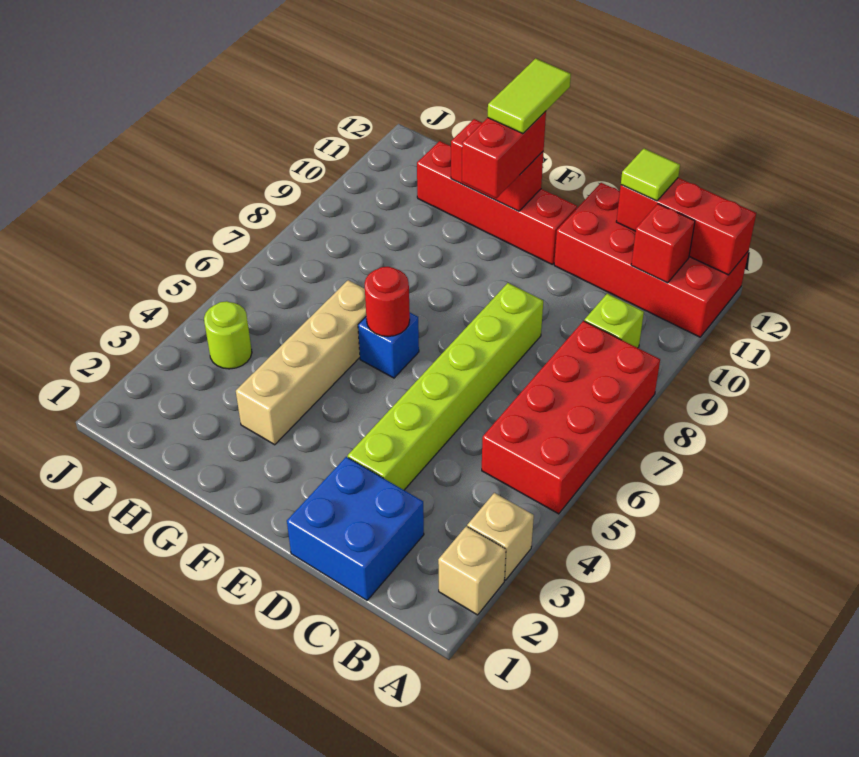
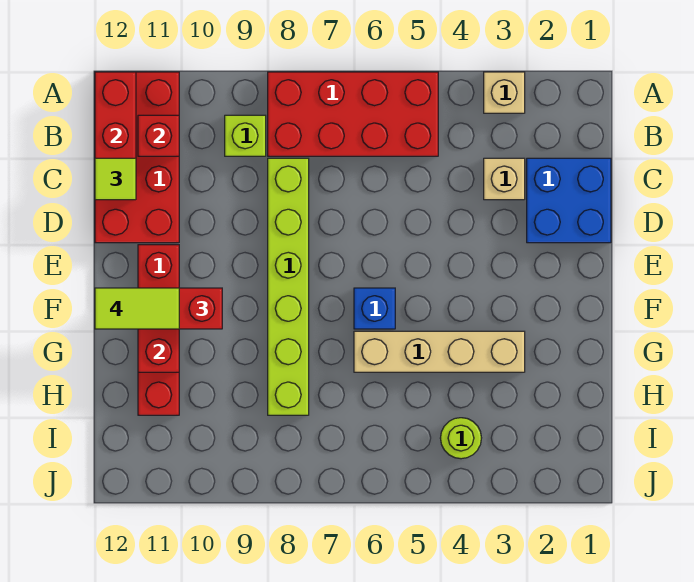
tan 1x1 brick [438,526,506,615] -> tan 1x1 brick moved to [484,158,525,200]
lime 1x6 brick [348,283,543,490] -> lime 1x6 brick turned to [268,158,309,415]
red 1x1 round brick [365,267,410,337] -> none

